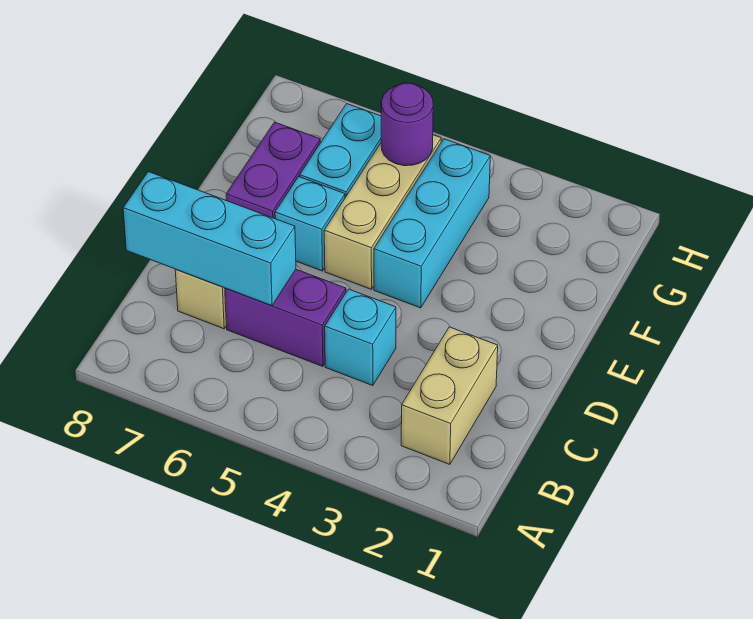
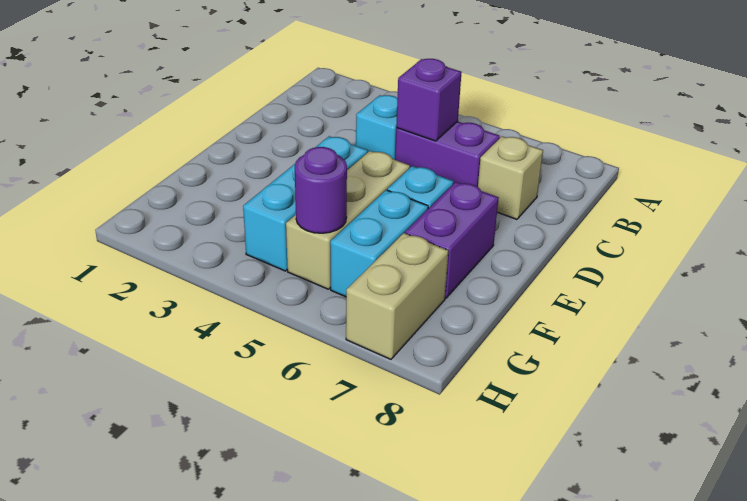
tan 1x2 brick [401,327,498,464] -> tan 1x2 brick moved to [346,233,448,359]
none -> purple 1x1 brick [396,59,462,141]
cyan 1x3 brick [123,172,296,306] -> none

